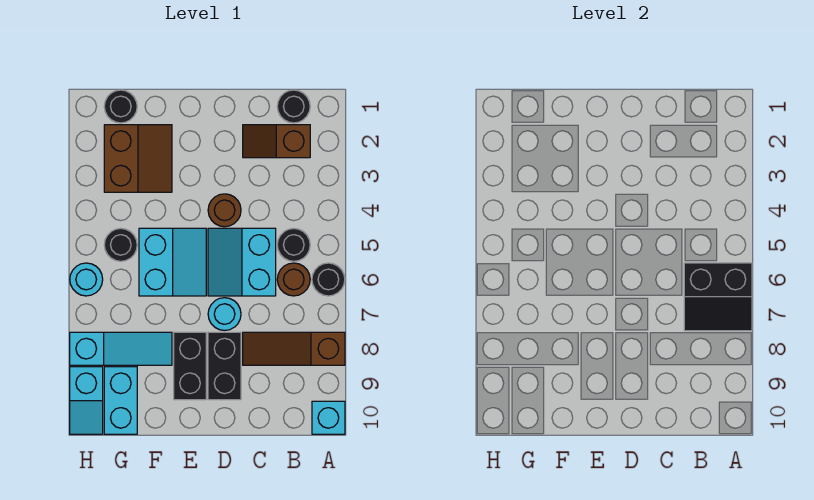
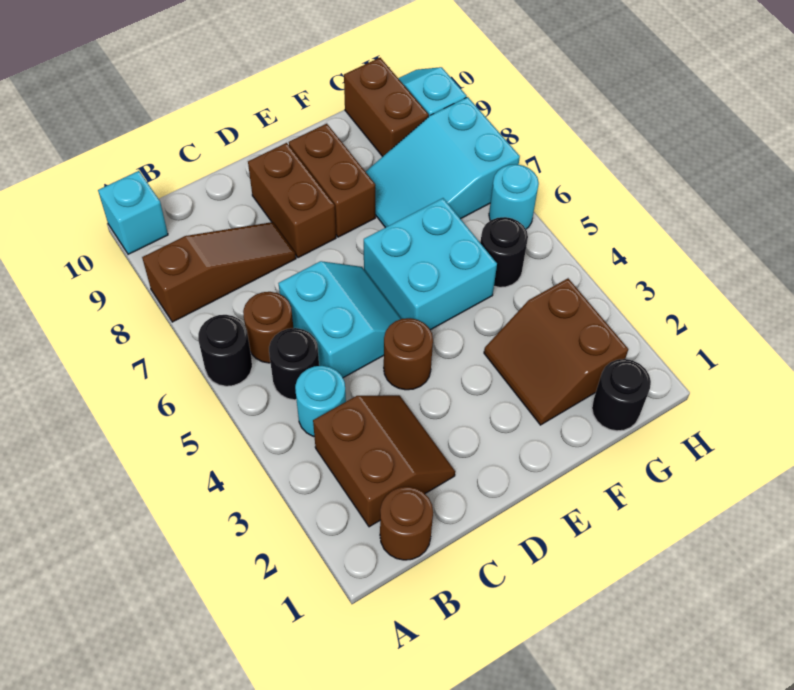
black 2x2 slope [684,263,752,331] -> none
black 1x1 round brick [277,90,310,123] -> brown 1x1 round brick [380,487,433,560]
brown 1x2 slope [243,125,310,158] -> brown 2x2 slope [313,395,455,527]
cyan 1x1 round brick [208,298,241,331] -> cyan 1x1 round brick moved to [295,366,346,437]
black 1x2 brick [208,332,241,400] -> brown 1x2 brick [248,143,336,258]
cyan 2x2 slope [139,228,206,296] -> cyan 2x2 brick [364,198,497,330]
black 1x2 brick [174,332,206,400] -> brown 1x2 brick [289,124,375,237]
cyan 1x3 slope [70,332,172,365] -> cyan 2x3 slope [366,97,520,228]
cyan 1x2 brick [104,367,137,434] -> brown 1x2 brick [344,58,429,157]

